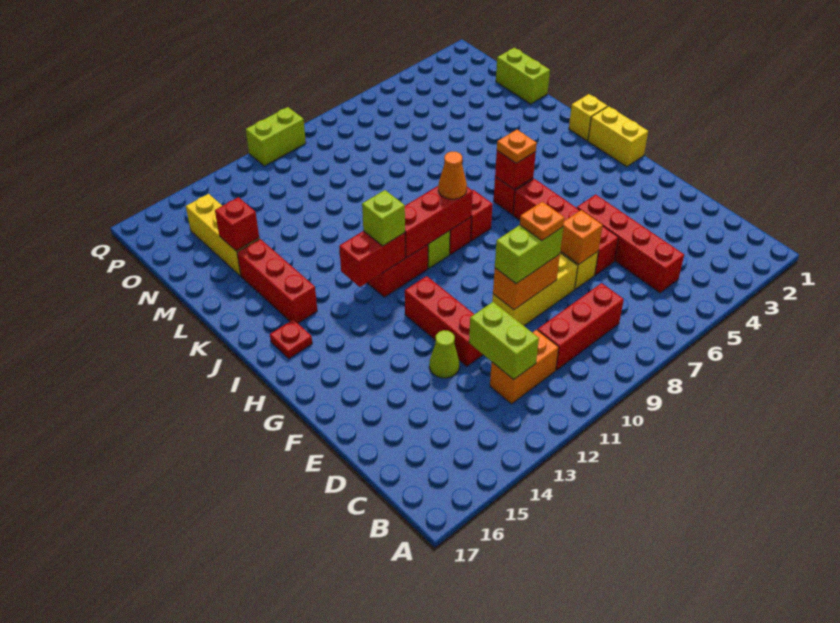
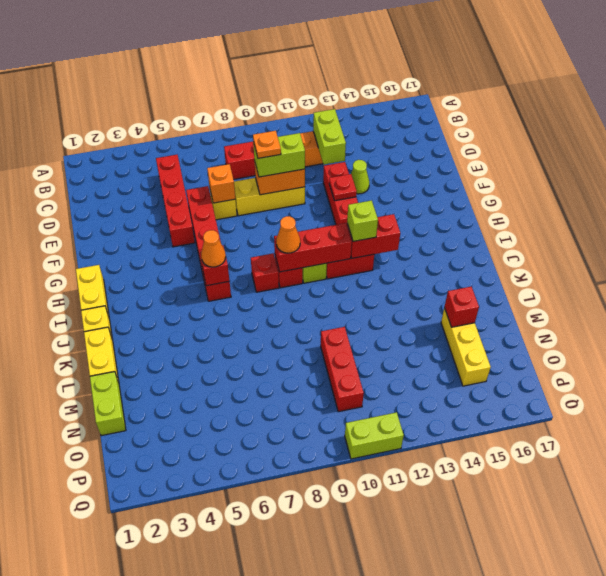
orange 1x1 plate [497,130,537,163] -> orange 1x1 cone [201,230,226,267]
red 1x1 plate [270,319,312,359] -> red 1x1 plate moved to [329,174,357,201]
red 1x3 brick [237,239,317,323] -> red 1x3 brick moved to [321,327,364,412]
none -> yellow 1x2 brick [84,327,119,383]

